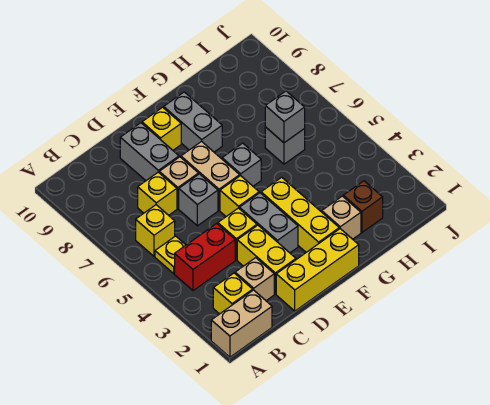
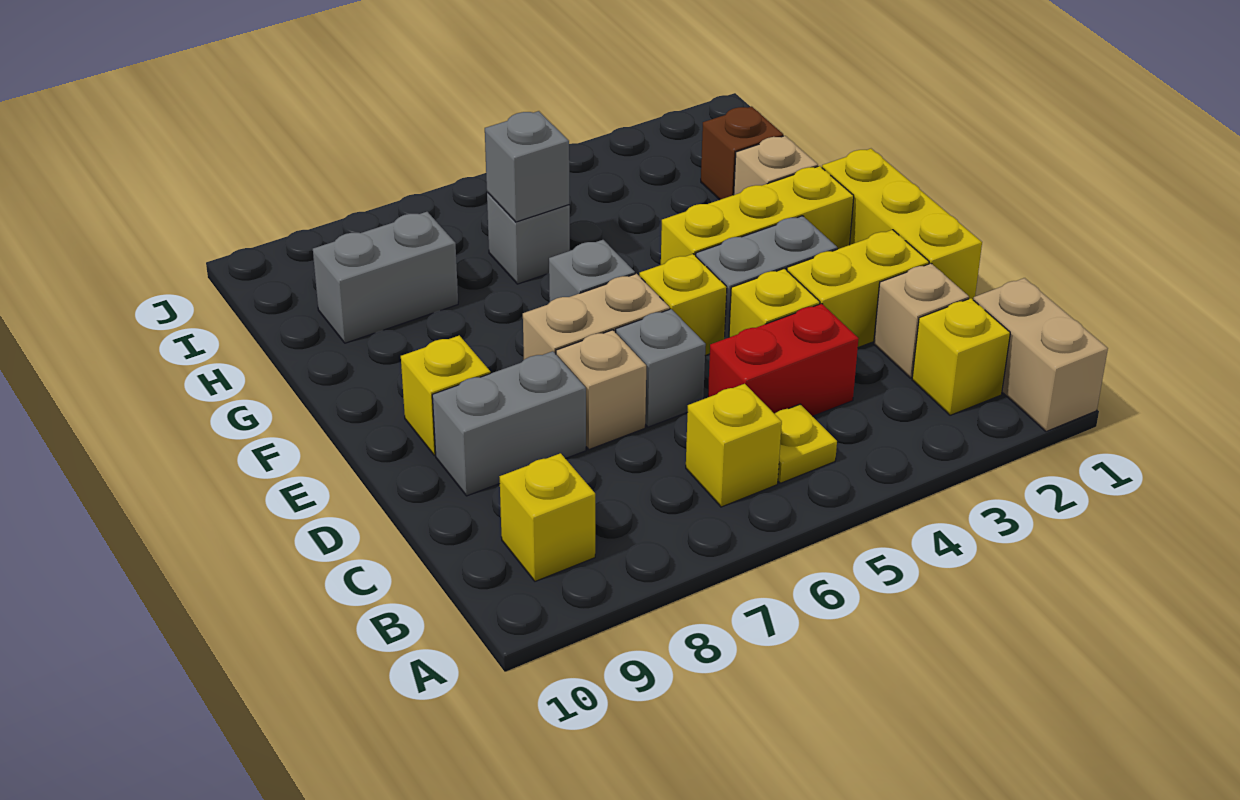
red 1x2 brick [175,224,235,291] -> red 1x2 brick turned to [708,304,859,416]
yellow 1x1 brick [138,172,177,215] -> yellow 1x1 brick moved to [500,453,595,581]
grey 1x2 brick [164,92,222,152] -> grey 1x2 brick moved to [313,212,458,343]

